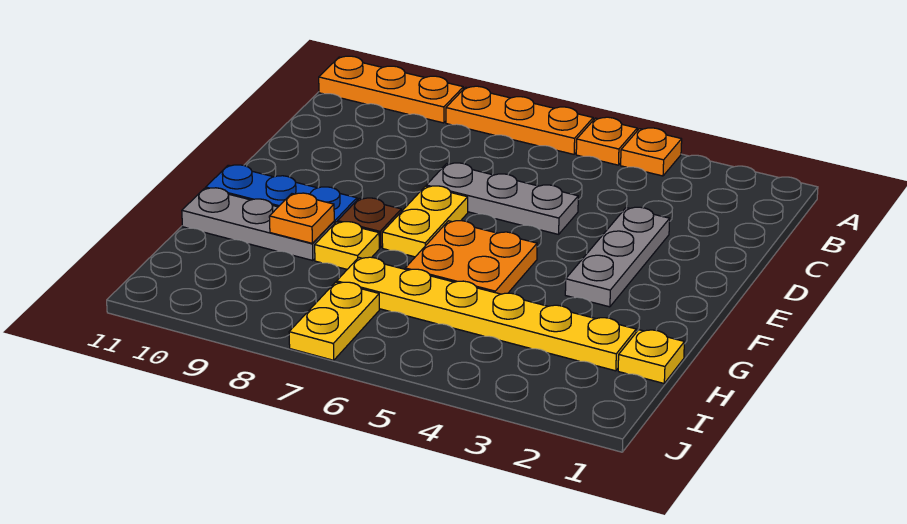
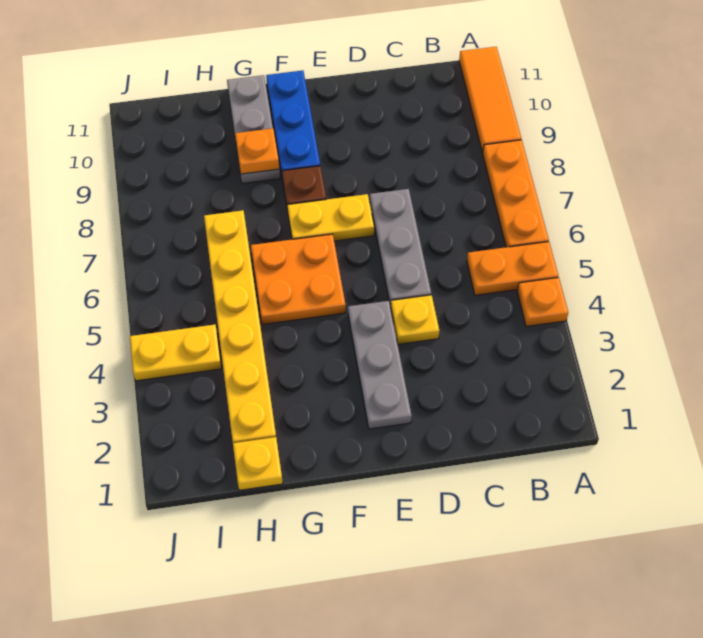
orange 1x1 plate [576,117,637,165] -> orange 1x2 plate [467,242,558,295]
orange 1x3 plate [319,56,463,123] -> orange 1x3 tile [459,47,521,153]
grey 1x3 plate [565,207,670,307] -> grey 1x3 plate turned to [348,301,412,429]
yellow 1x1 plate [315,222,379,269] -> yellow 1x1 plate moved to [391,295,439,344]
yellow 1x2 plate [289,282,379,360] -> yellow 1x2 plate moved to [130,325,222,381]

